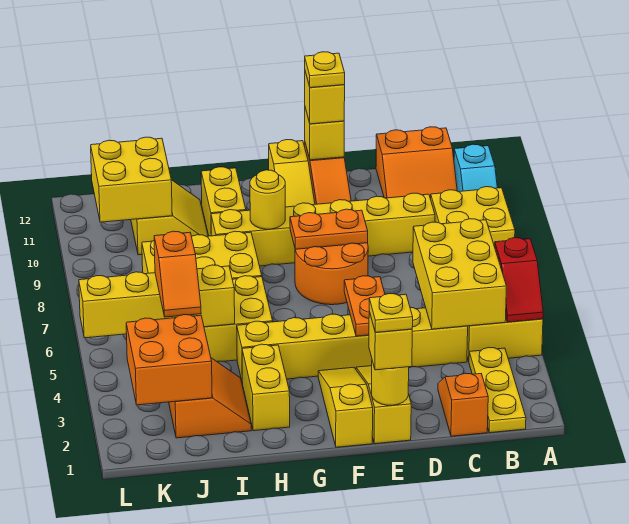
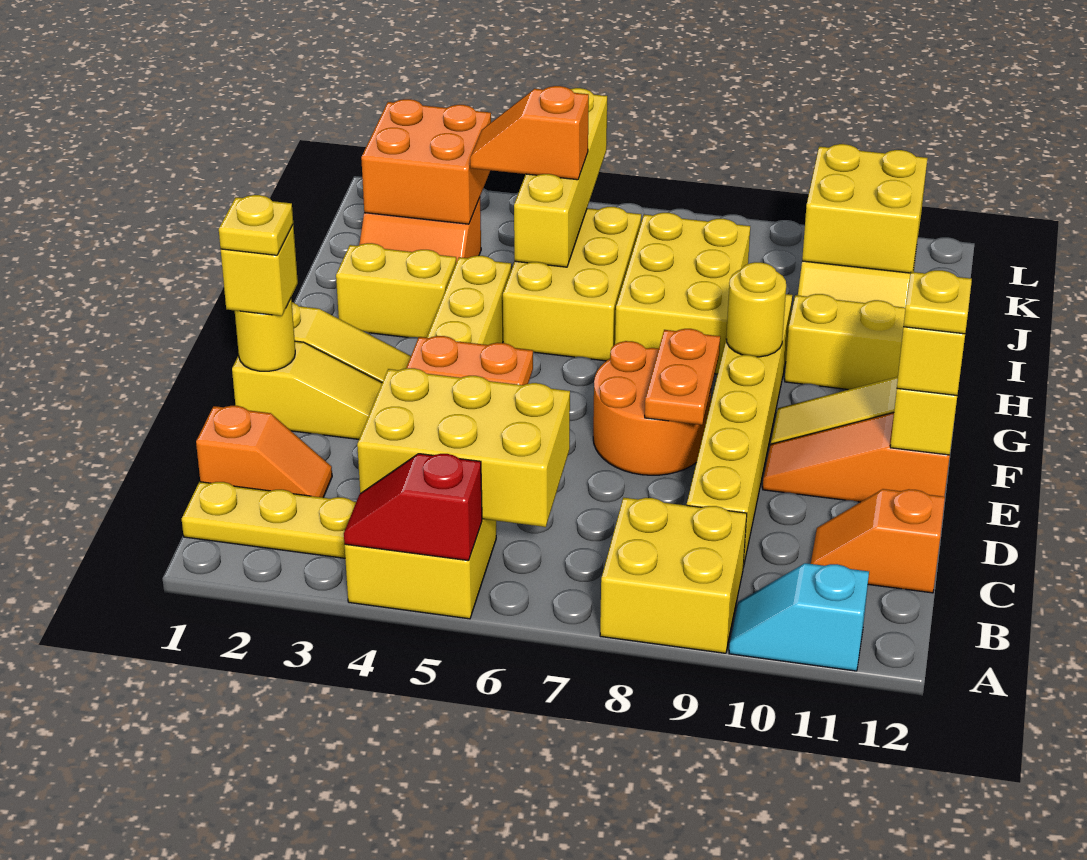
orange 2x2 slope [376,127,457,199] -> orange 1x2 slope [811,489,945,593]

